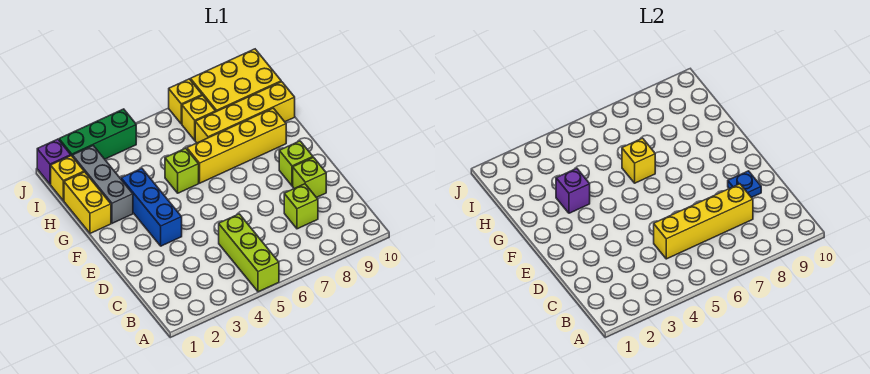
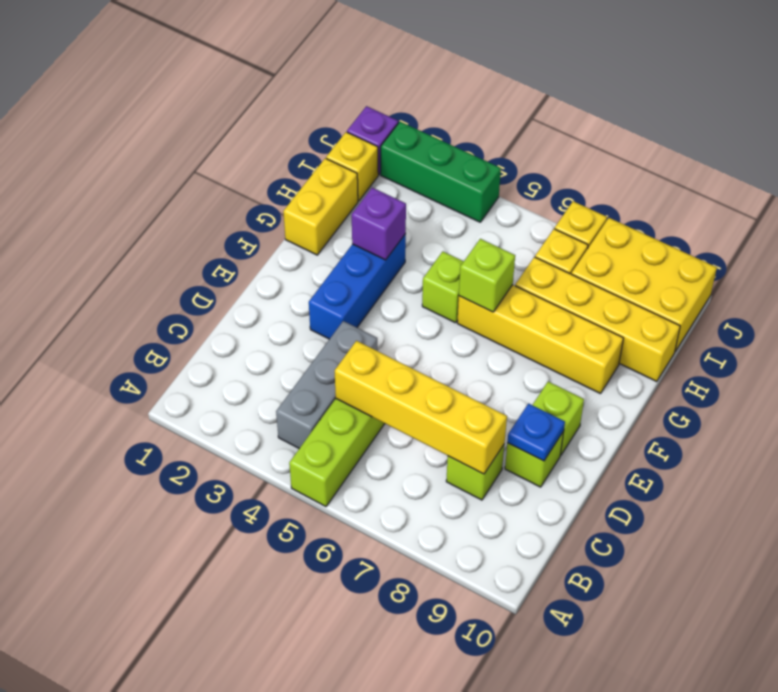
grey 1x3 brick [72,146,133,223] -> grey 1x3 brick moved to [276,321,377,448]
yellow 1x1 brick [622,138,655,183] -> lime 1x1 brick [459,239,515,312]

